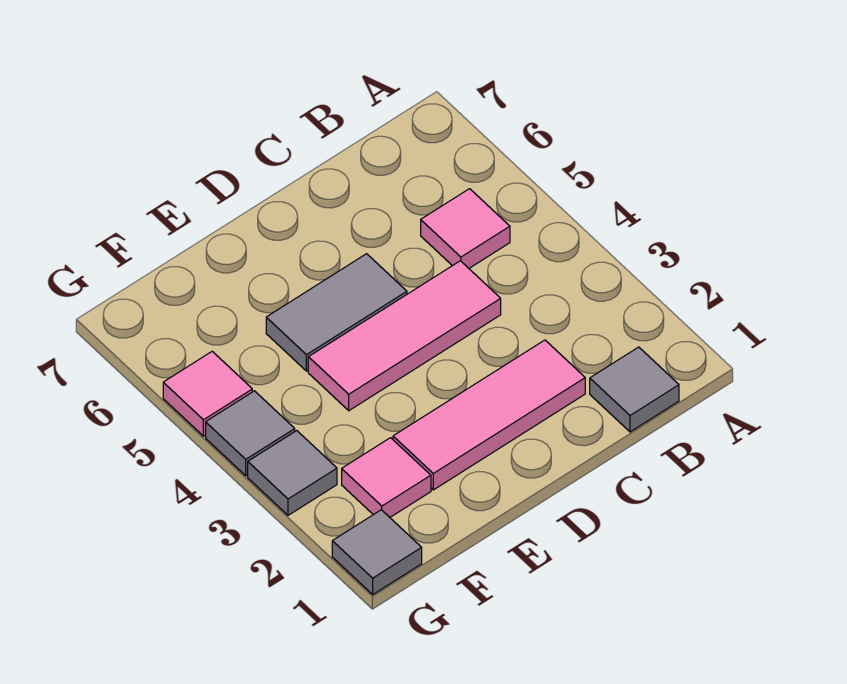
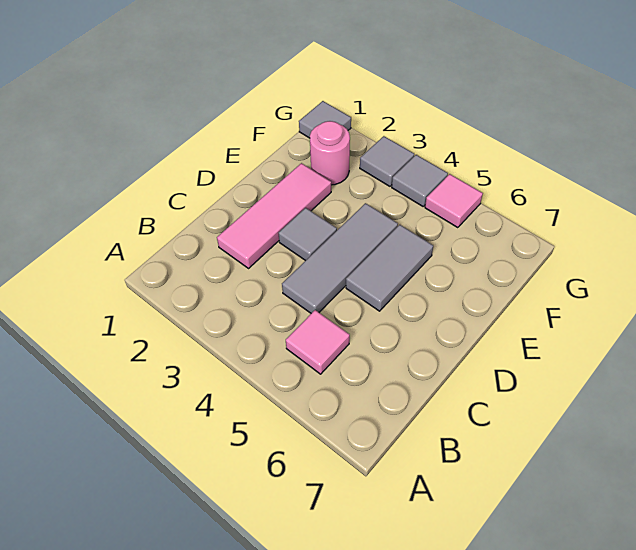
grey 1x1 tile [590,347,679,432] -> grey 1x1 tile moved to [279,208,337,261]
pink 1x3 tile [308,261,501,411] -> grey 1x3 tile [282,203,398,313]
pink 1x1 tile [342,438,431,517] -> pink 1x1 round brick [310,121,350,185]

